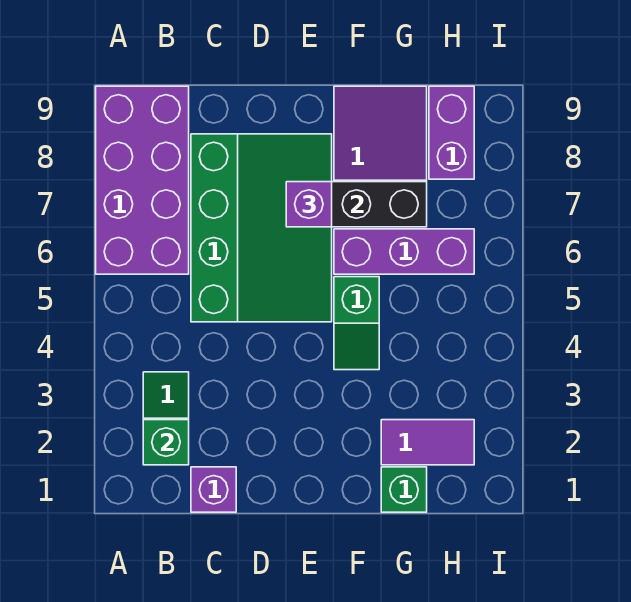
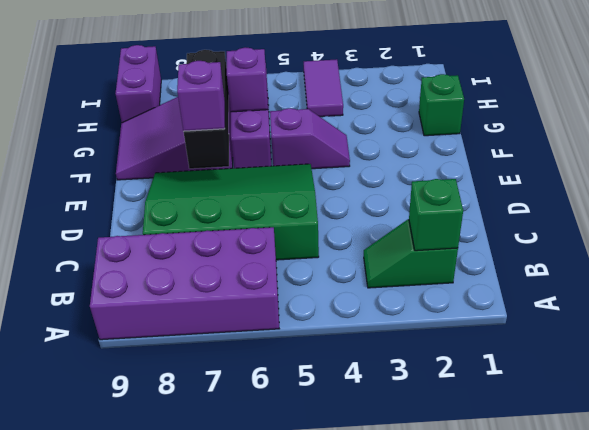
purple 1x1 brick [191,467,236,512] -> purple 1x1 brick moved to [227,47,268,112]
green 1x2 slope [334,277,379,370] -> purple 1x2 slope [270,108,350,169]
purple 1x2 tile [381,420,474,465] -> purple 1x2 tile moved to [304,59,343,117]
purple 1x2 brick [429,86,474,179] -> purple 1x2 brick turned to [116,45,161,123]

